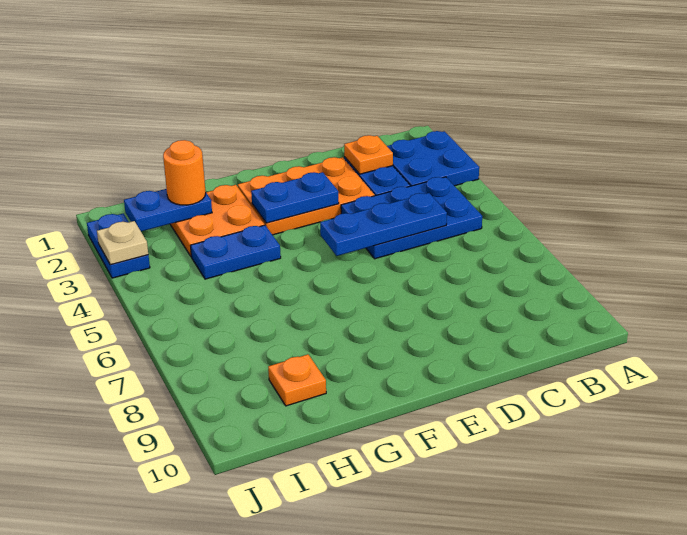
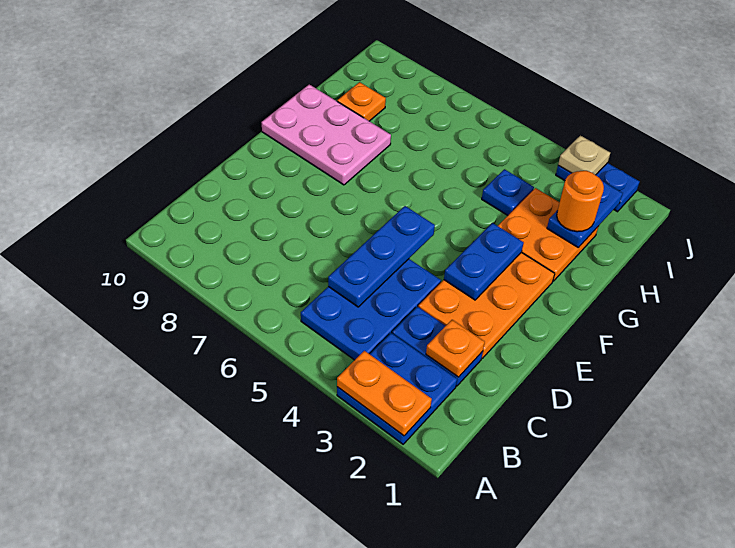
none -> orange 1x2 plate [337,351,432,436]
none -> pink 2x3 plate [261,84,391,185]
blue 1x2 plate [190,225,281,279] -> blue 1x1 plate [482,169,534,215]

